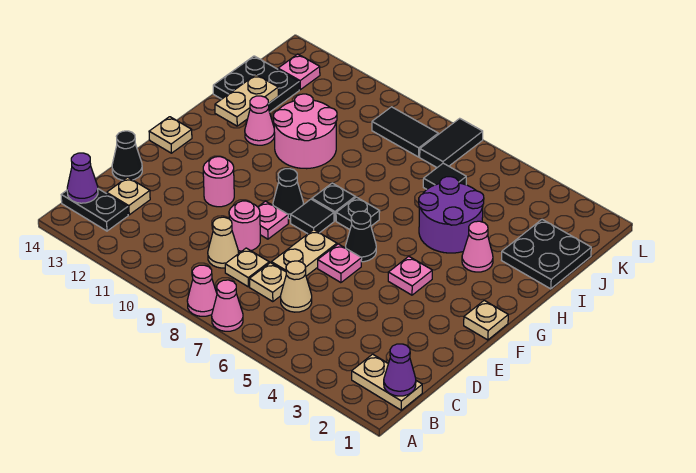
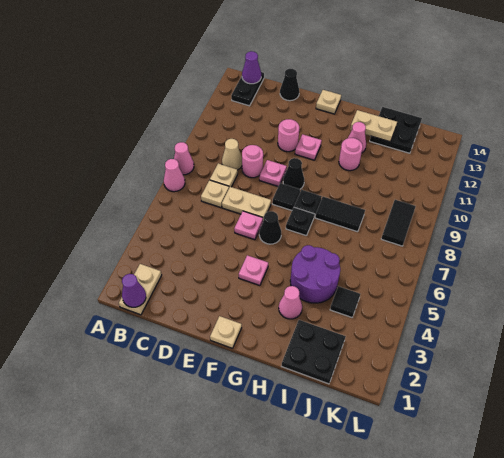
tan 1x1 cone [281,261,312,312] -> none
tan 1x1 plate [107,177,150,215] -> none
pink 2x2 round brick [273,94,337,169] -> pink 1x1 round brick [339,138,363,171]
black 1x1 tile [423,163,466,189] -> black 1x1 tile moved to [330,286,360,317]
black 1x2 tile [420,118,483,167] -> black 1x2 tile moved to [315,197,365,232]
pink 1x1 plate [278,54,320,90] -> pink 1x1 plate moved to [295,134,322,160]

